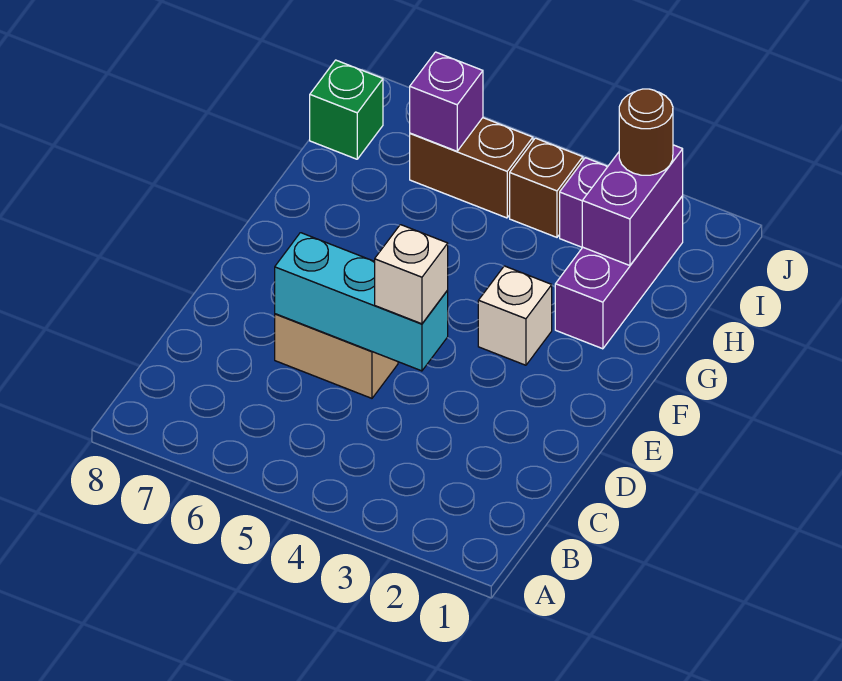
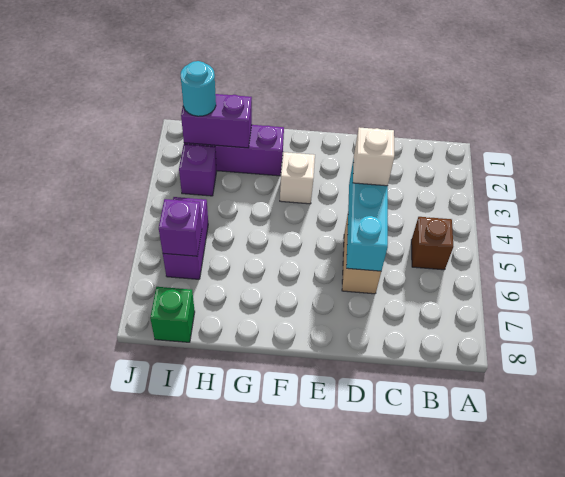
brown 1x1 round brick [619,89,673,175] -> cyan 1x1 round brick [181,61,216,116]
brown 1x1 brick [510,138,583,237] -> brown 1x1 brick moved to [411,217,453,270]
brown 1x2 brick [410,118,533,218] -> purple 1x2 brick [163,197,208,279]

